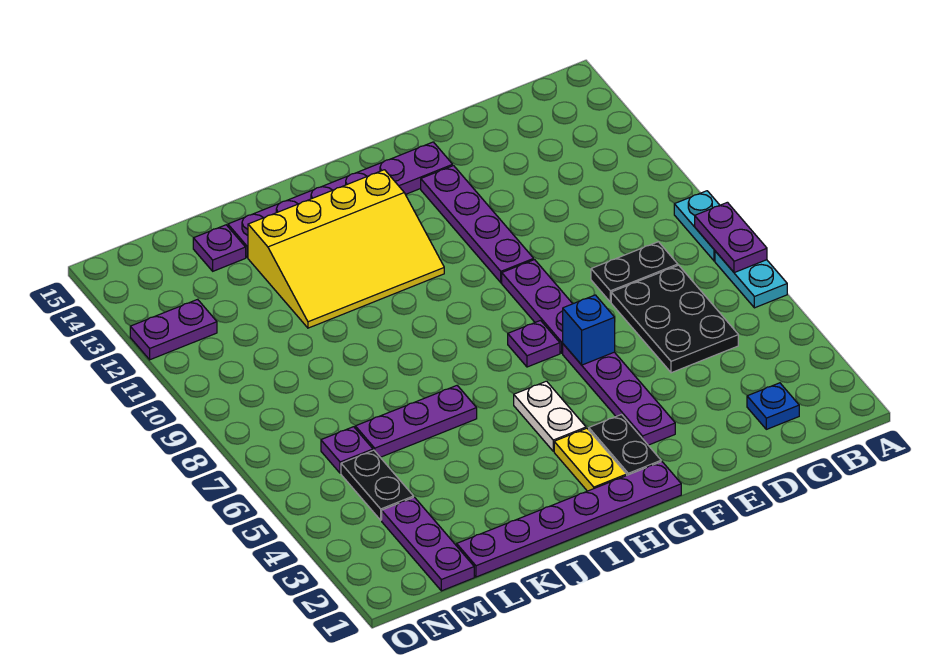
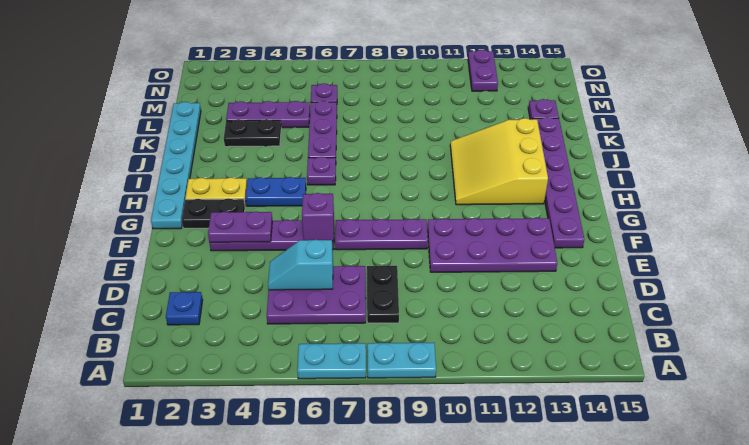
purple 1x2 plate [695,202,767,273] -> purple 1x2 plate moved to [208,211,272,242]
black 2x3 plate [611,265,738,373] -> purple 2x3 plate [267,266,366,324]
none -> cyan 1x2 slope [268,240,333,290]
blue 1x1 brick [563,295,615,365] -> purple 1x1 brick [302,193,334,241]
purple 1x4 plate [421,166,534,283] -> purple 2x4 plate [428,218,557,272]
purple 1x6 plate [457,462,681,577] -> cyan 1x6 plate [151,102,201,229]
purple 1x1 plate [508,321,560,367] -> purple 1x1 plate moved to [307,157,336,185]
white 1x2 plate [514,381,586,451] -> blue 1x2 plate [246,177,306,206]
yellow 3x4 slope [248,170,444,328] -> yellow 3x3 slope [450,118,548,205]
purple 1x3 plate [382,497,474,591] -> purple 1x3 plate moved to [226,101,310,128]
black 1x2 plate [341,450,413,520] -> black 1x2 plate moved to [224,119,281,147]

